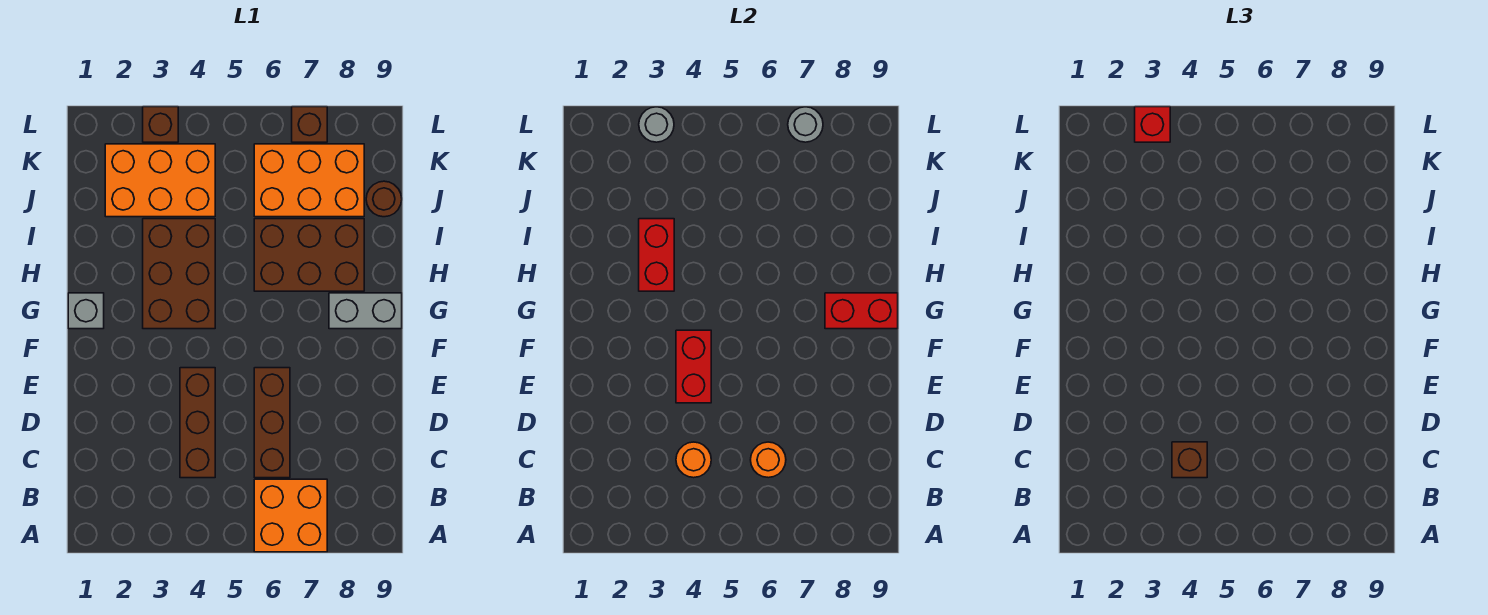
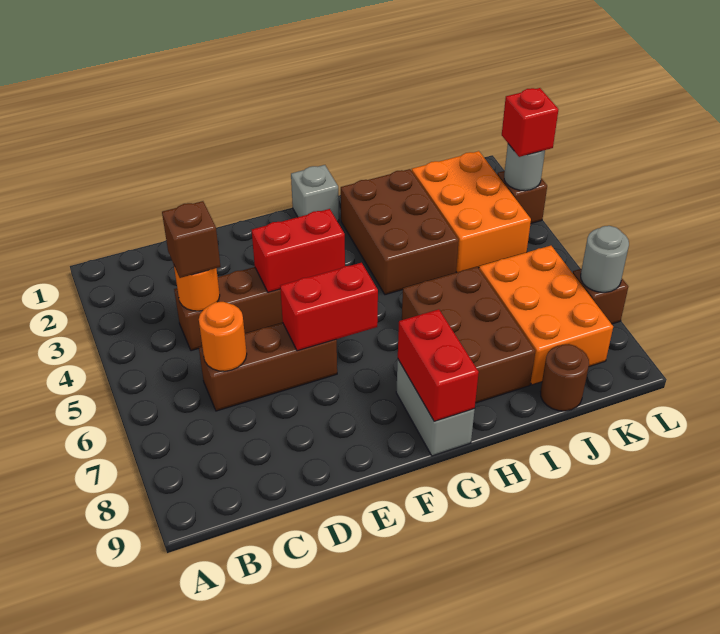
orange 2x2 brick [254,479,327,552] -> none
brown 2x3 brick [143,219,215,329] -> brown 2x3 brick turned to [341,169,459,295]
red 1x2 brick [639,219,674,291] -> red 1x2 brick moved to [280,263,378,351]

